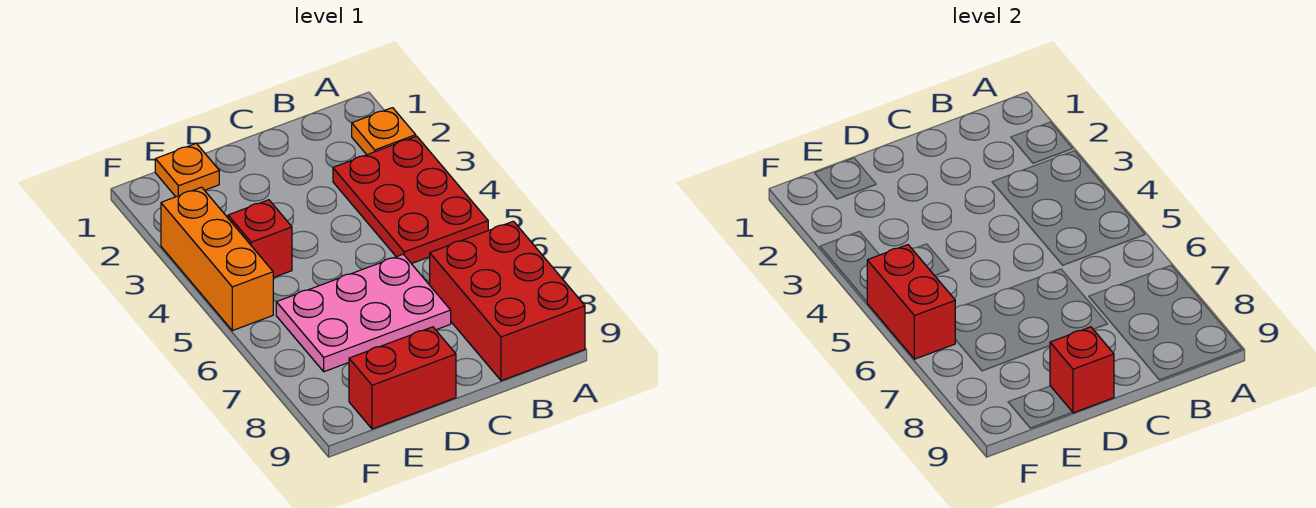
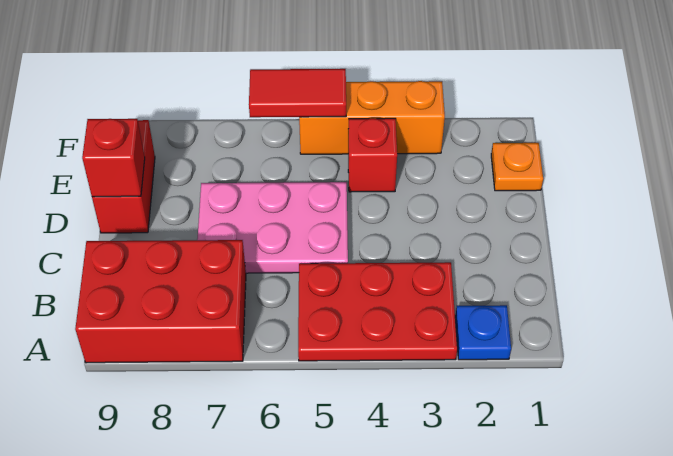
orange 1x1 plate [352,108,416,155] -> blue 1x1 plate [455,305,511,360]
pink 2x3 plate [276,254,451,372] -> pink 2x3 plate turned to [197,182,348,273]
red 1x2 brick [867,245,955,359] -> red 1x2 tile [249,69,346,117]

